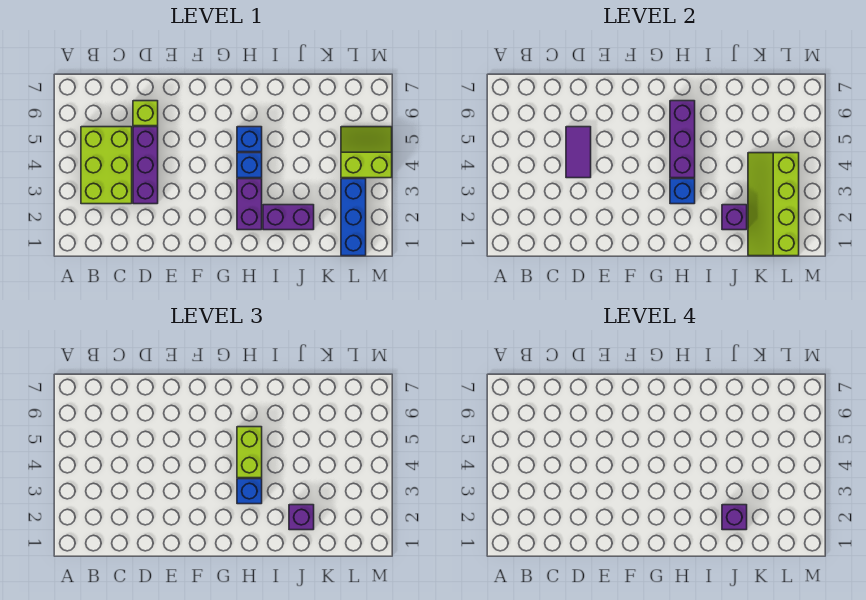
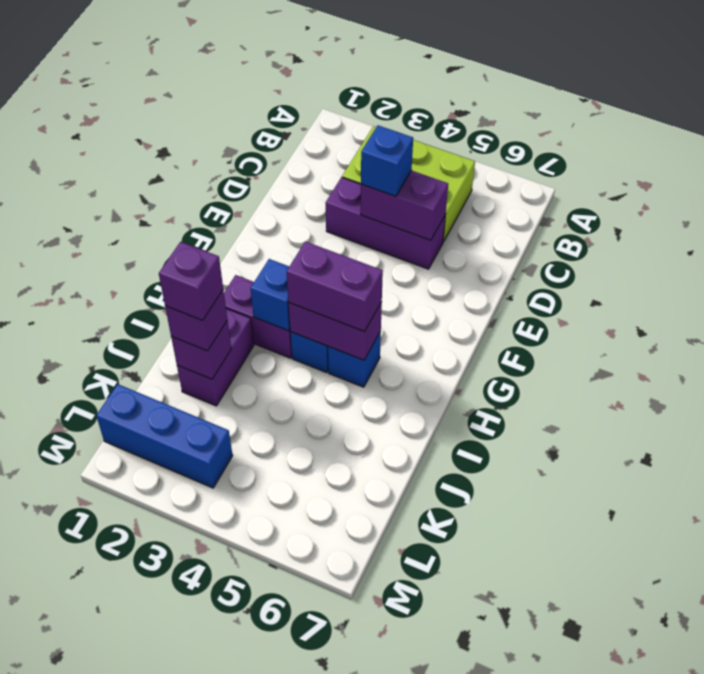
purple 1x2 tile [566,127,591,178] -> purple 1x2 brick [361,170,448,240]
lime 1x1 brick [133,101,158,126] -> none
blue 1x1 brick [237,479,262,504] -> blue 1x1 brick moved to [361,125,413,196]
purple 1x3 brick [670,101,695,178] -> purple 1x2 brick [289,302,382,360]
lime 1x2 brick [237,427,262,478] -> purple 1x2 brick [287,242,383,332]
lime 2x4 slope [748,153,799,256] -> none
lime 2x2 slope [341,127,392,178] -> none

